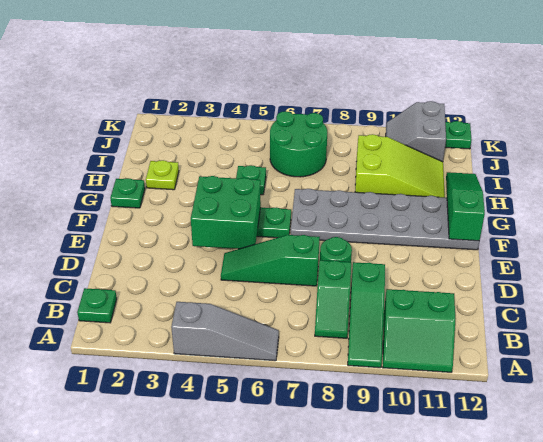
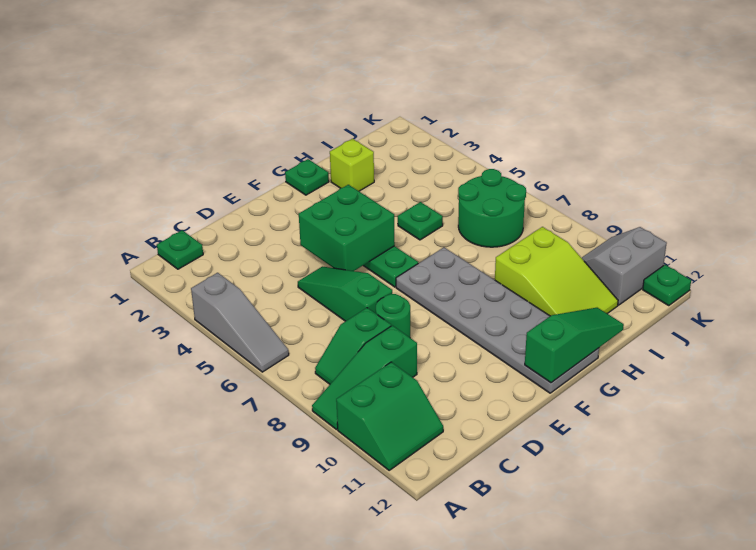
green 2x2 slope [383,289,455,372] -> green 2x2 slope turned to [336,362,443,470]
lime 1x1 plate [146,160,179,190] -> lime 1x1 brick [330,139,374,191]

